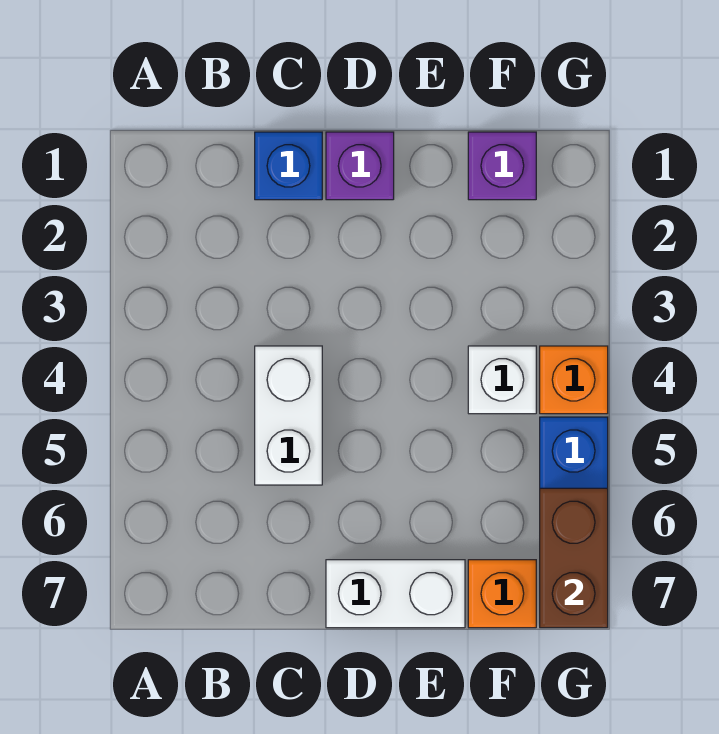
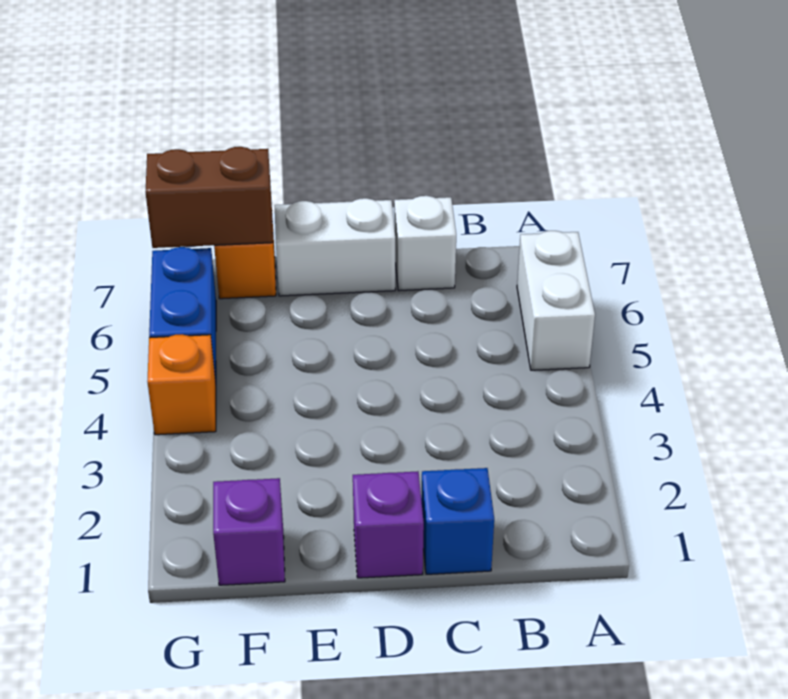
white 1x2 brick [255,346,322,485] -> white 1x2 brick moved to [517,231,595,370]
white 1x1 brick [468,346,536,414] -> white 1x1 brick moved to [394,196,456,291]
brown 1x2 brick [540,488,608,628] -> brown 1x2 brick turned to [145,147,273,248]

